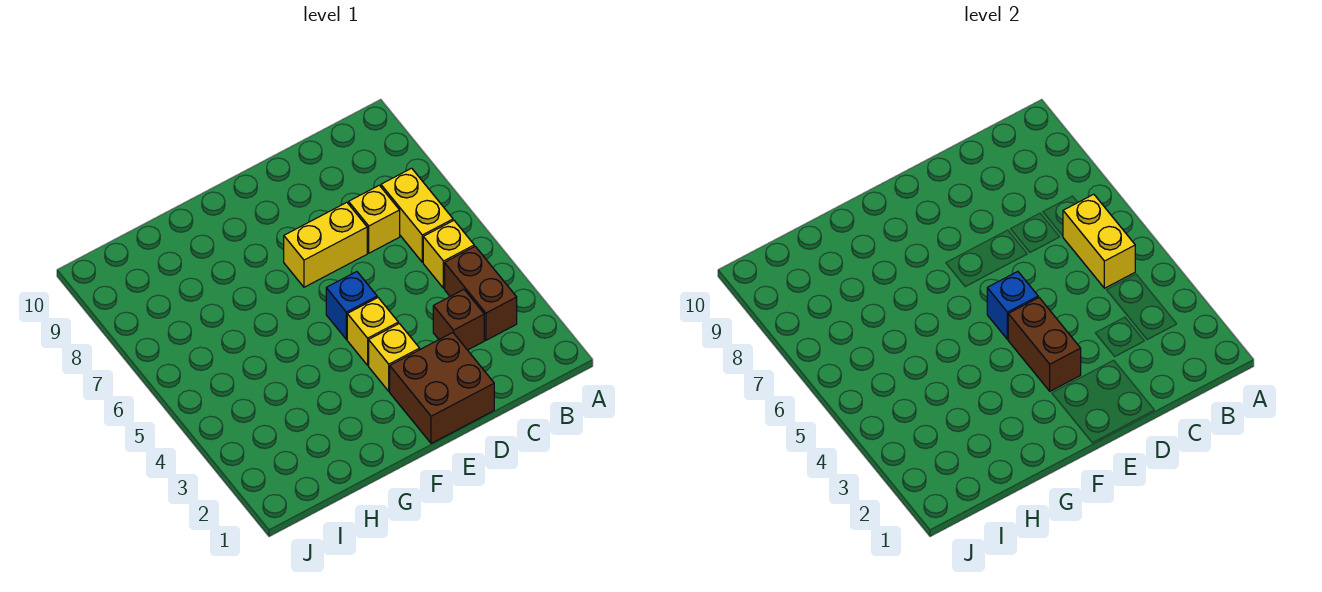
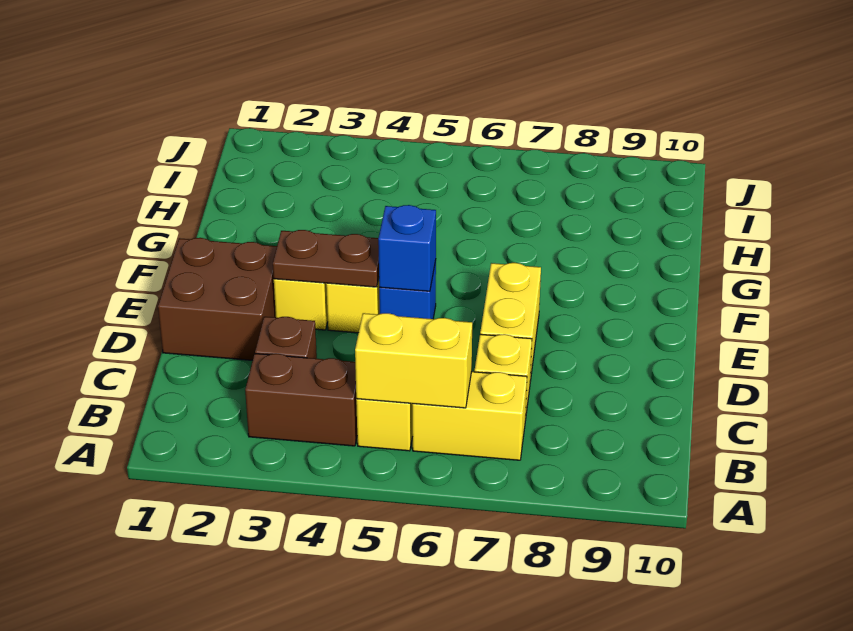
brown 1x2 brick [1008,298,1081,391] -> brown 1x2 plate [273,230,379,287]

